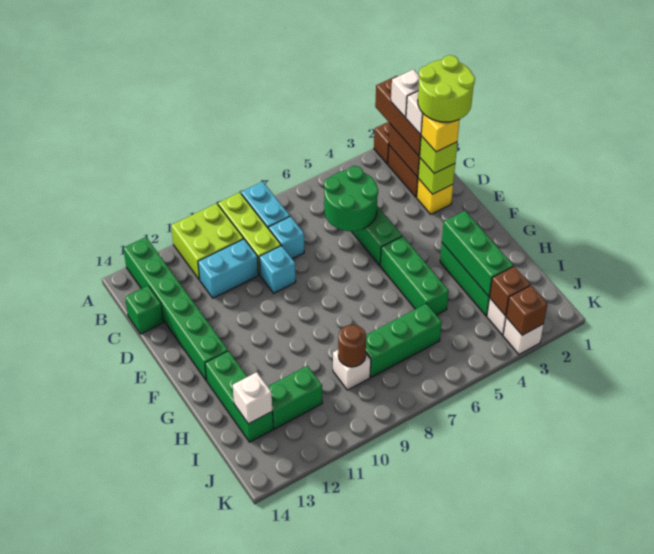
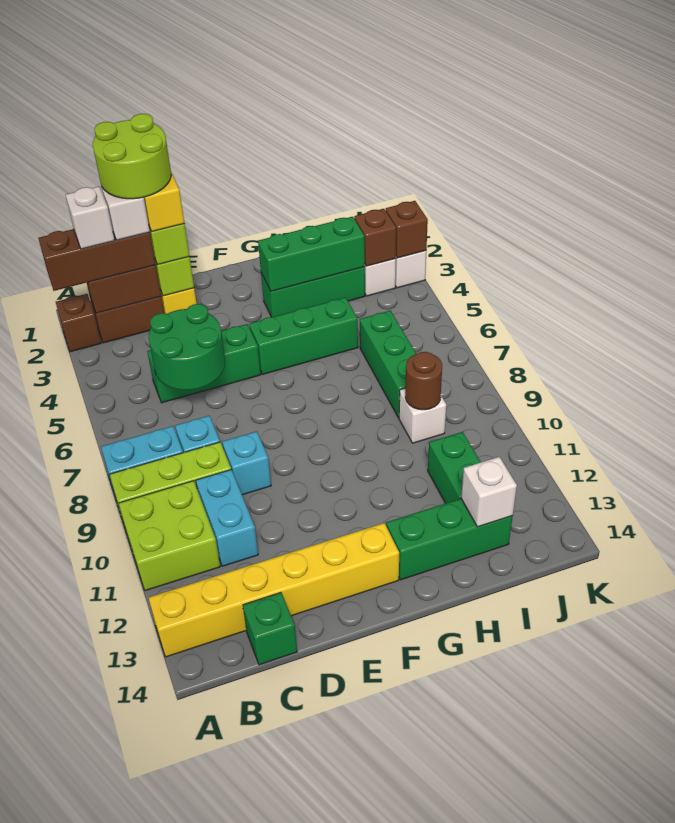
green 1x6 brick [123,237,228,381] -> yellow 1x6 brick [149,523,399,657]

